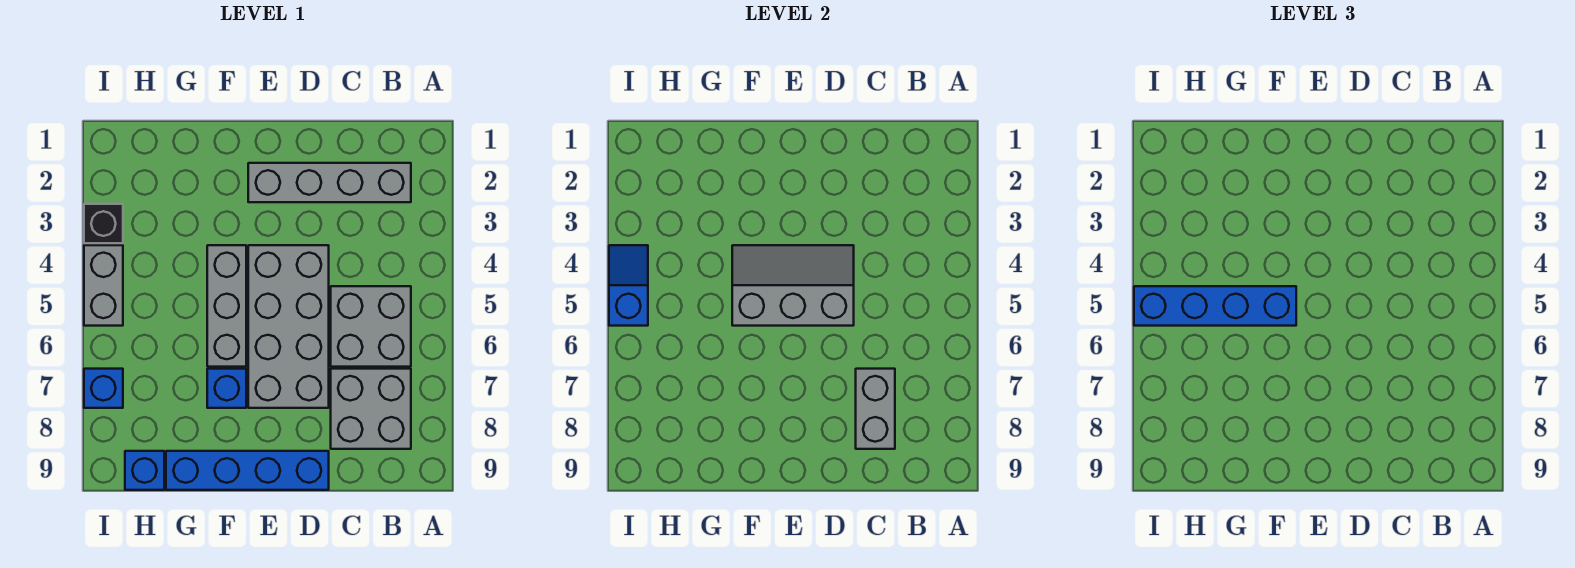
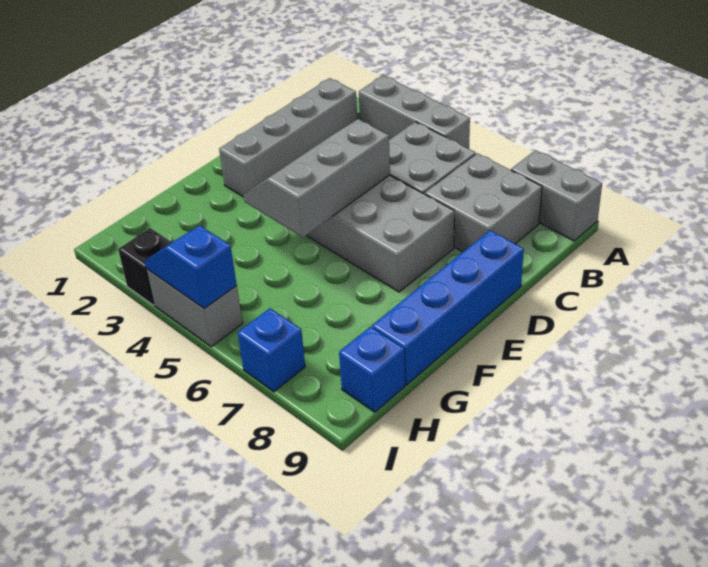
grey 1x2 brick [856,369,895,449] -> grey 1x2 brick moved to [511,150,602,241]
grey 1x3 brick [207,245,246,367] -> grey 1x3 brick moved to [359,75,470,149]
blue 1x4 brick [1134,286,1296,326] -> none
blue 1x1 brick [207,369,246,408] -> none

